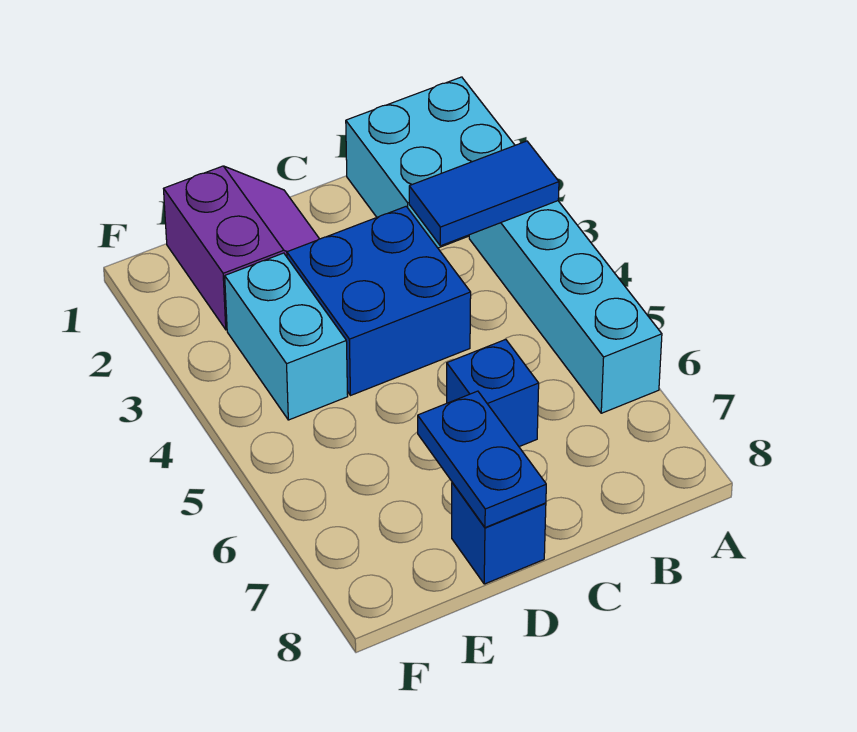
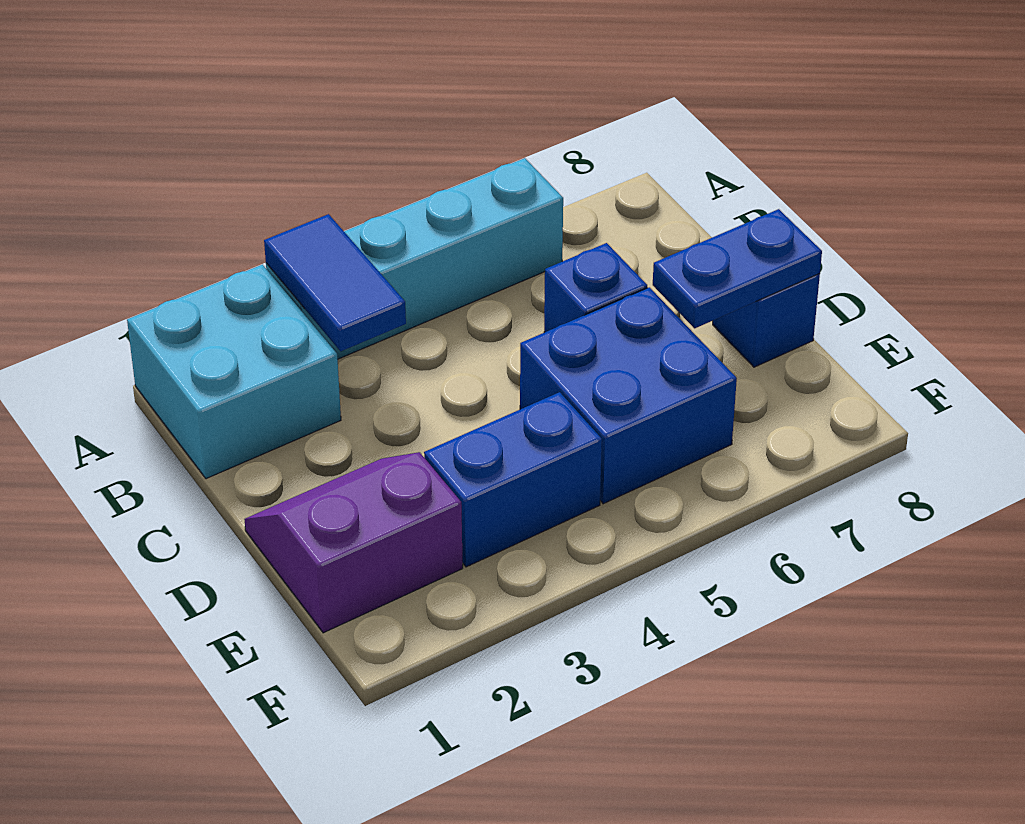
blue 2x2 brick [287,206,471,396] -> blue 2x2 brick moved to [520,287,737,504]
cyan 1x2 brick [225,253,348,420] -> blue 1x2 brick [424,392,602,567]

